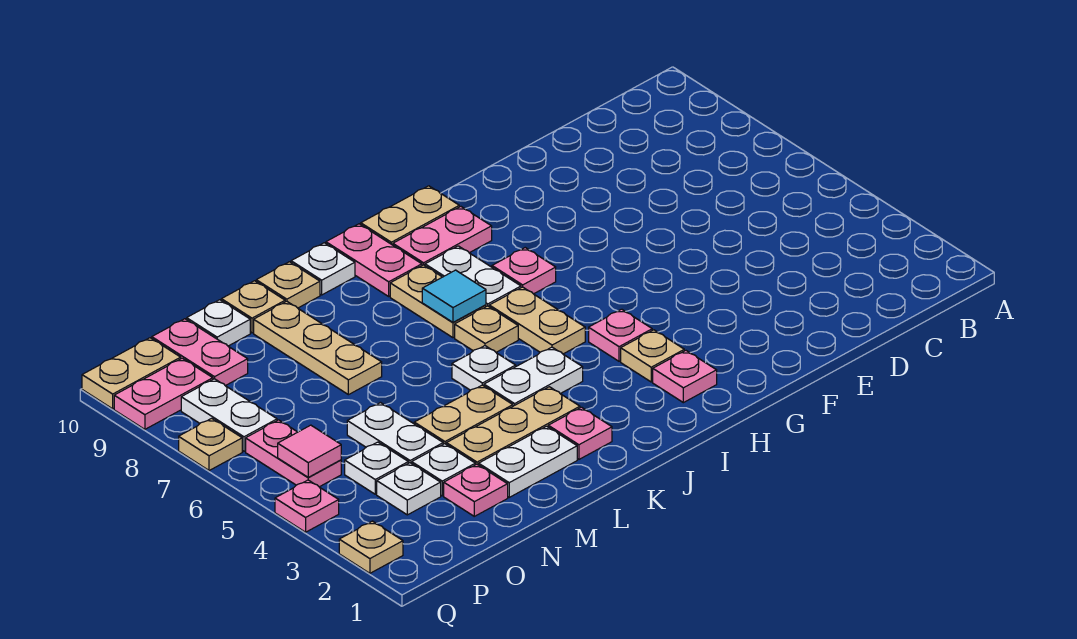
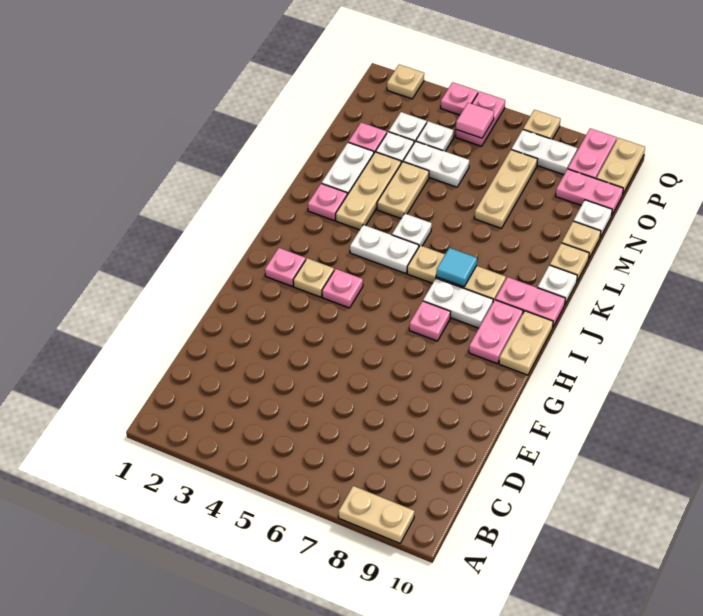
tan 1x2 plate [489,287,585,354] -> tan 1x2 plate moved to [338,486,415,543]
white 1x2 plate [484,347,583,406] -> white 1x2 plate turned to [350,225,419,274]
tan 1x3 plate [254,301,382,395] -> tan 1x3 plate turned to [474,150,538,228]
pink 1x2 plate [246,420,341,487] -> pink 1x2 plate turned to [456,91,505,146]

